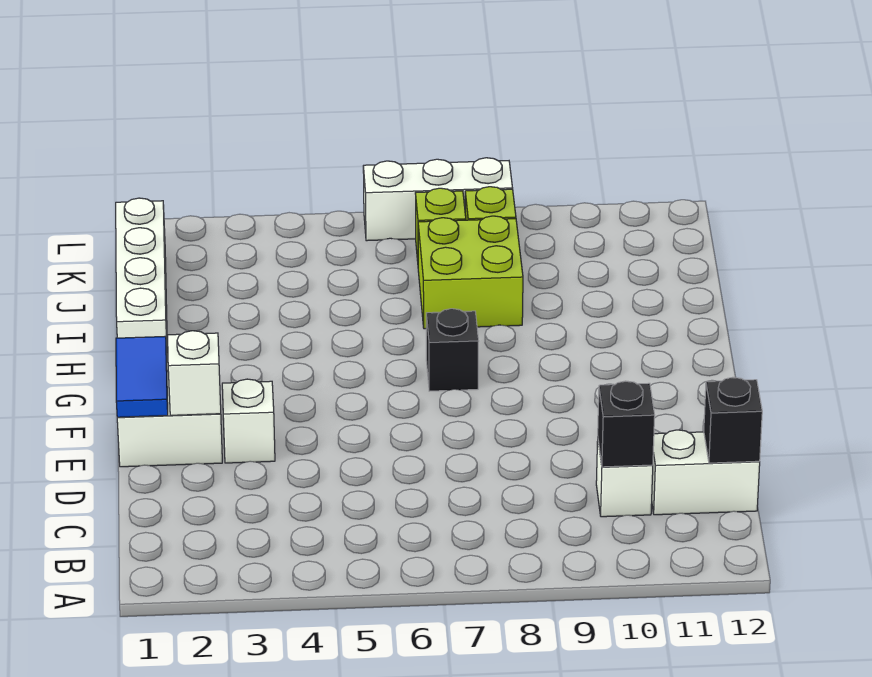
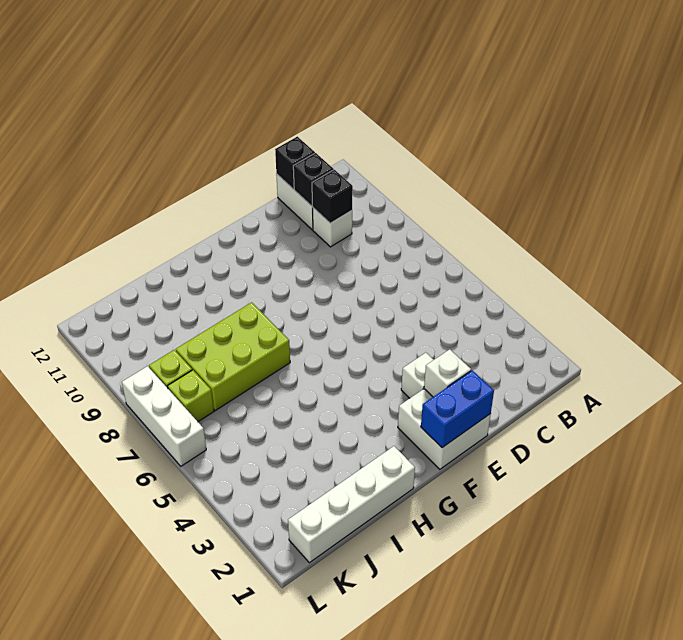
blue 1x2 tile [116,337,168,417] -> blue 1x2 brick [421,370,494,448]
black 1x1 brick [426,309,479,391] -> black 1x1 brick moved to [293,153,334,206]
lime 2x2 brick [418,216,523,329] -> lime 2x3 brick [176,302,290,411]

